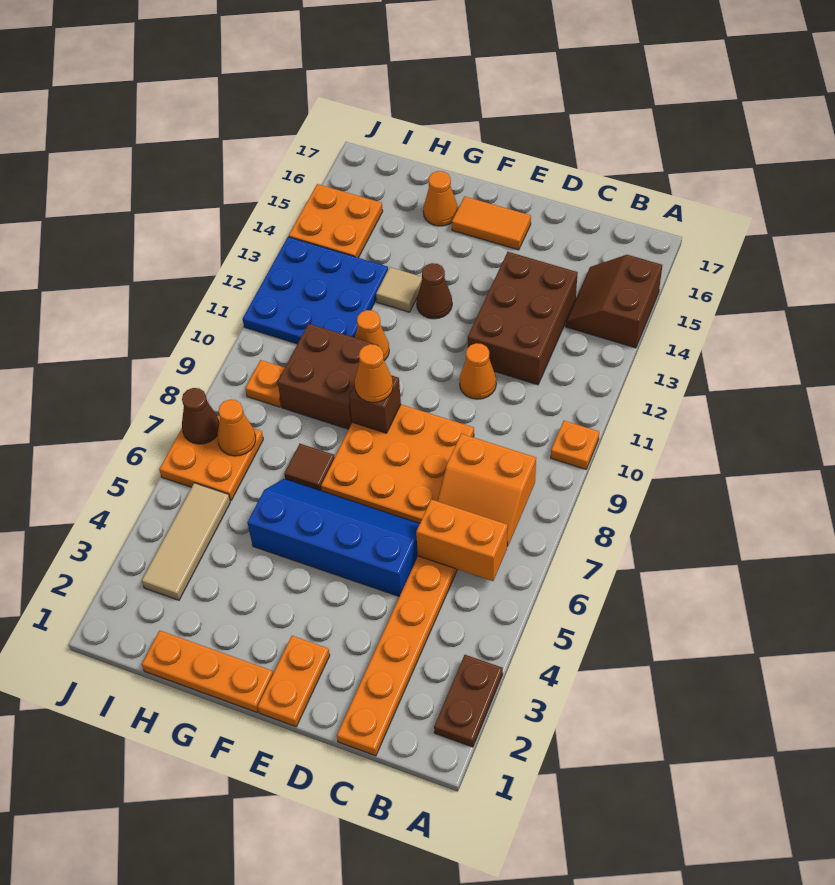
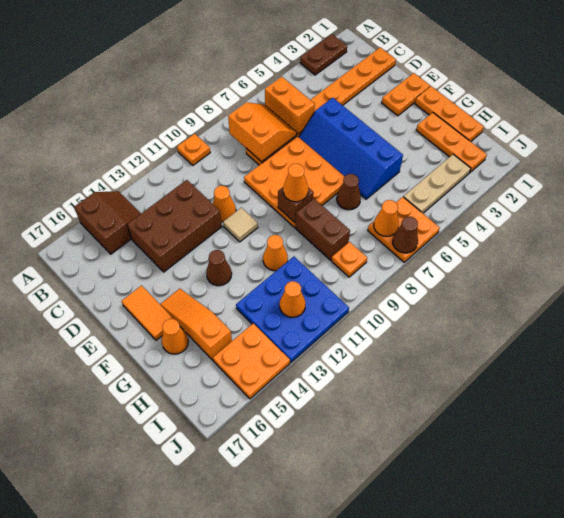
brown 2x2 slope [566,255,662,348] -> brown 2x2 slope turned to [74,191,141,254]
none -> orange 1x3 slope [160,289,232,360]
none -> orange 1x3 plate [416,113,487,173]
brown 1x1 tile [284,444,335,491] -> brown 1x1 cone [337,174,361,210]
brown 2x2 brick [278,324,378,429] -> brown 1x2 brick [296,199,350,260]
tan 1x1 tile [376,267,422,312] -> tan 1x1 tile moved to [223,208,258,242]
tan 1x3 tile [142,483,230,600] -> tan 1x3 plate [404,154,471,213]
none -> orange 1x1 cone [280,281,305,317]

